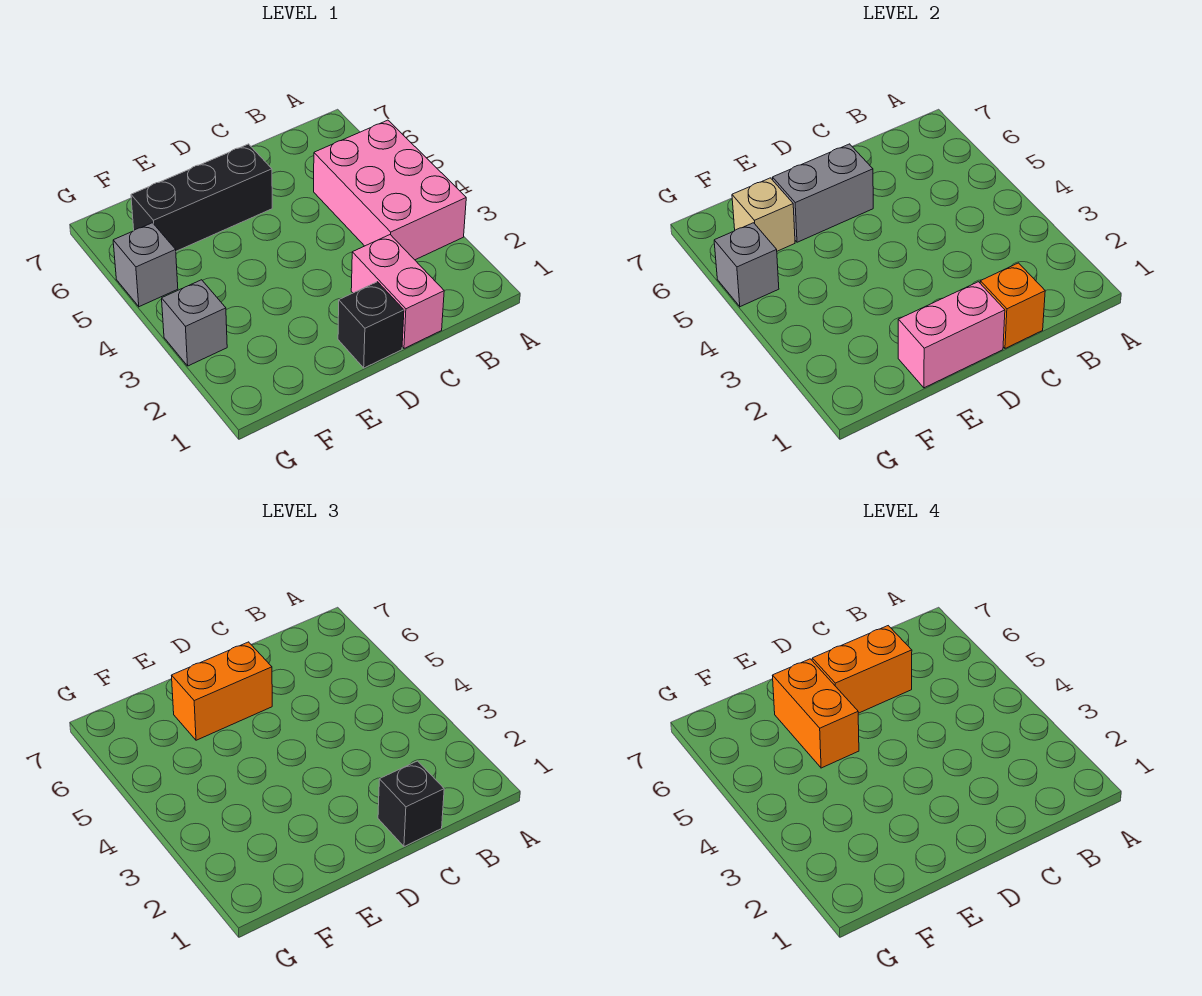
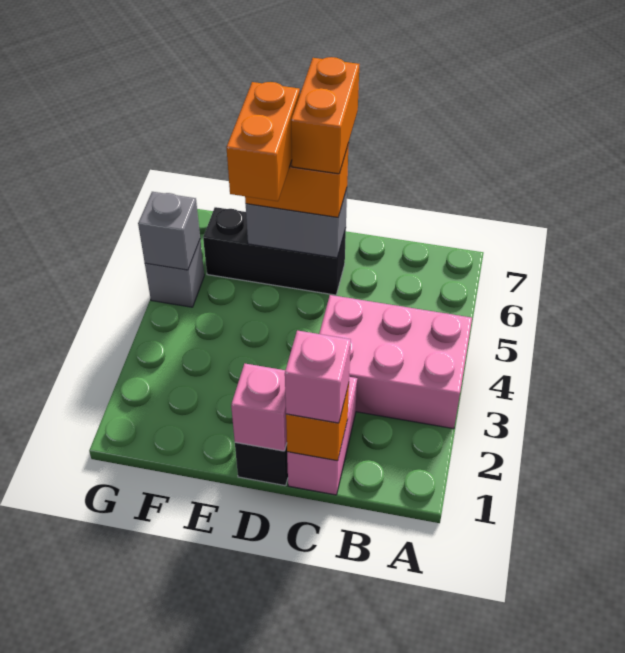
pink 2x3 brick [314,120,466,260] -> pink 2x3 brick turned to [319,295,472,429]
black 1x1 brick [378,761,444,846] -> pink 1x1 brick [285,330,351,423]
orange 1x2 brick [812,626,912,713] -> orange 1x2 brick turned to [291,57,359,174]
pink 1x2 brick [898,282,1005,388] -> pink 1x1 brick [231,364,287,451]
tan 1x1 brick [732,178,795,251] -> none
grey 1x1 brick [162,280,227,366] -> none

